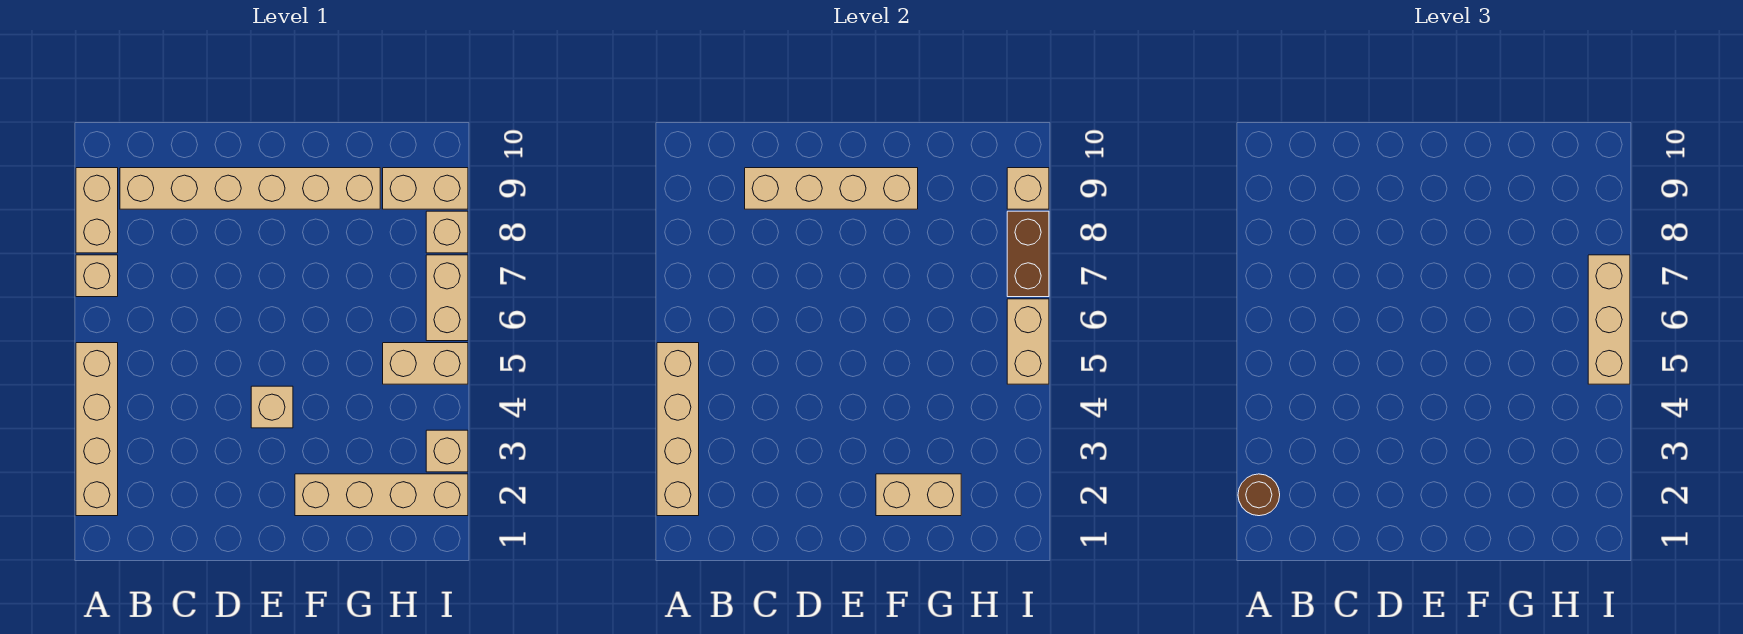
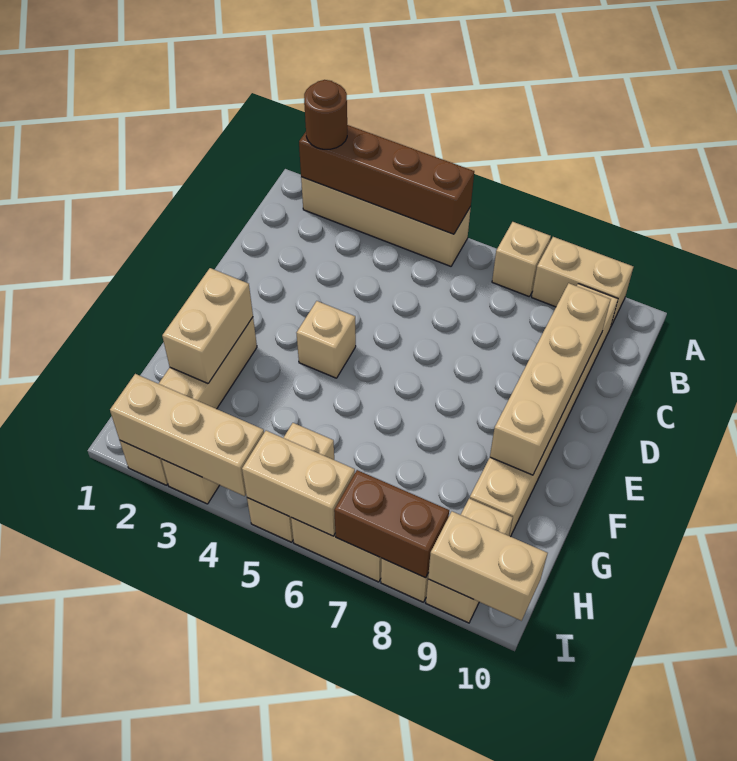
tan 1x4 brick [657,343,699,516] -> brown 1x4 brick [299,125,474,234]
tan 1x3 brick [1588,255,1630,384] -> tan 1x3 brick moved to [110,374,264,496]
tan 1x1 brick [1007,168,1049,209] -> tan 1x2 brick [428,511,548,621]

